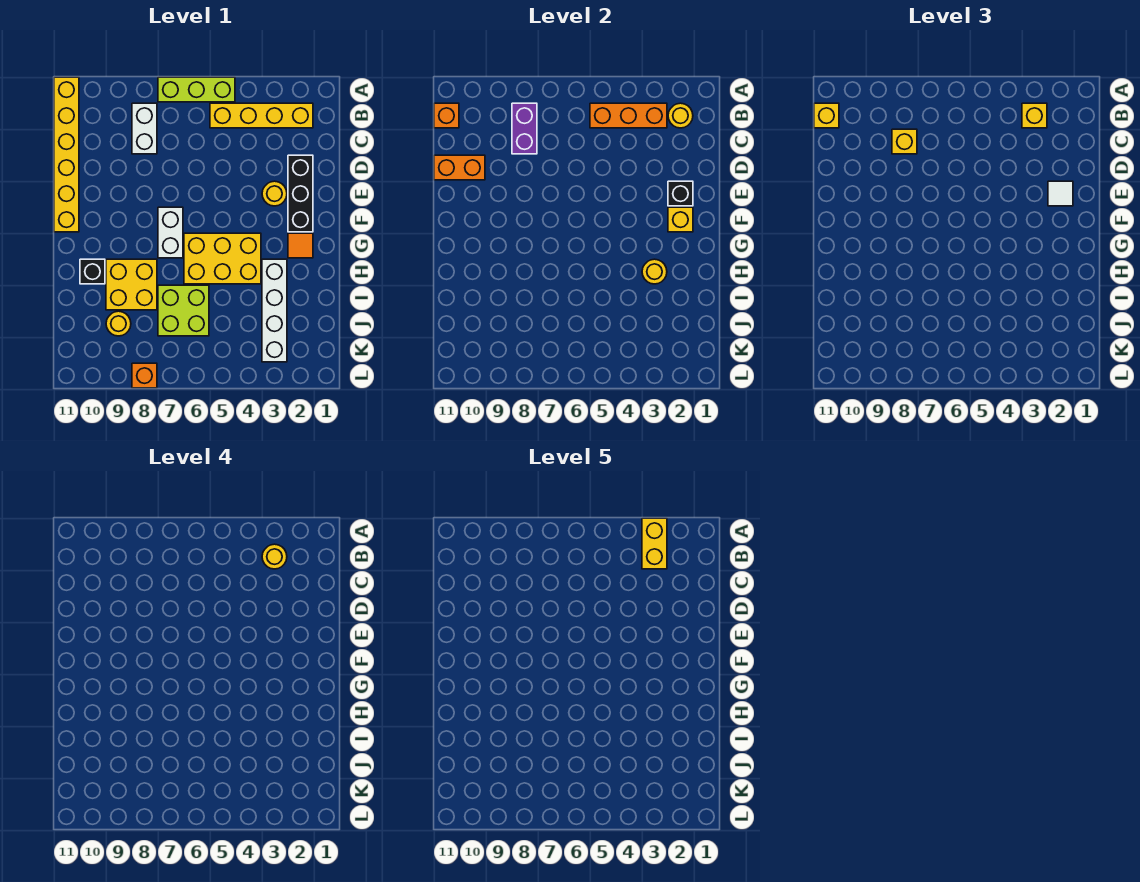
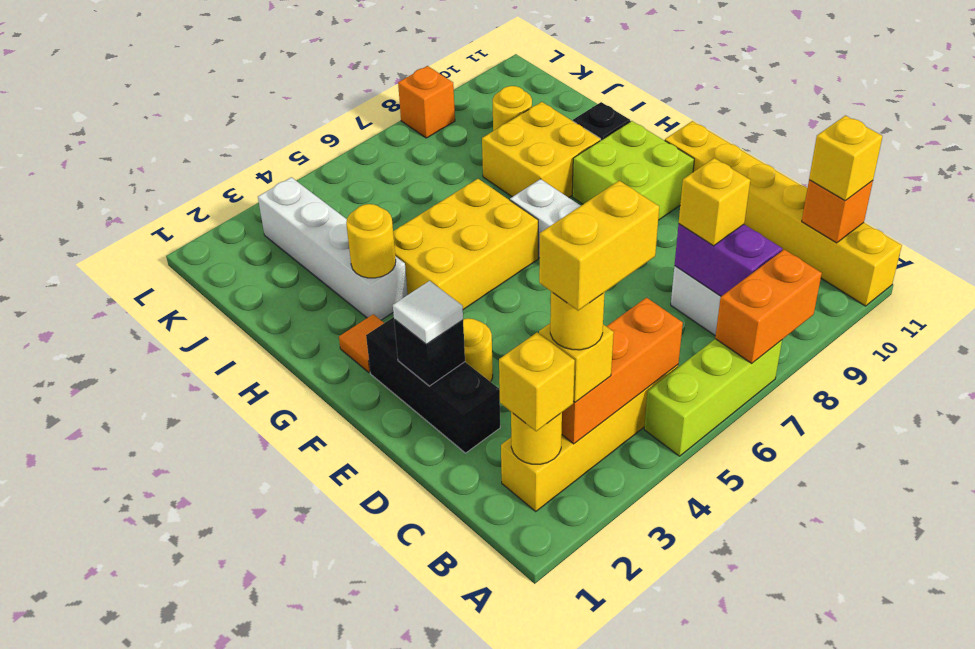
yellow 1x2 brick [642,518,667,569] -> yellow 1x2 brick turned to [539,181,659,311]
orange 1x2 brick [434,155,485,180] -> orange 1x2 brick moved to [715,249,822,363]
yellow 1x1 brick [668,207,693,232] -> yellow 1x1 brick moved to [499,332,575,431]
lime 2x2 brick [158,285,209,336] -> lime 2x2 brick moved to [572,121,694,220]

